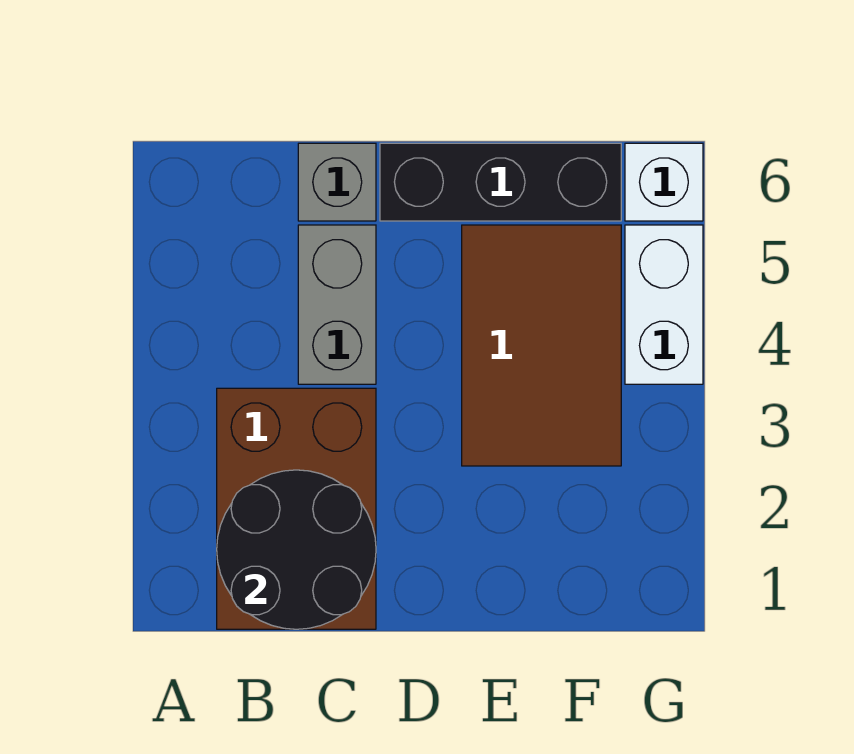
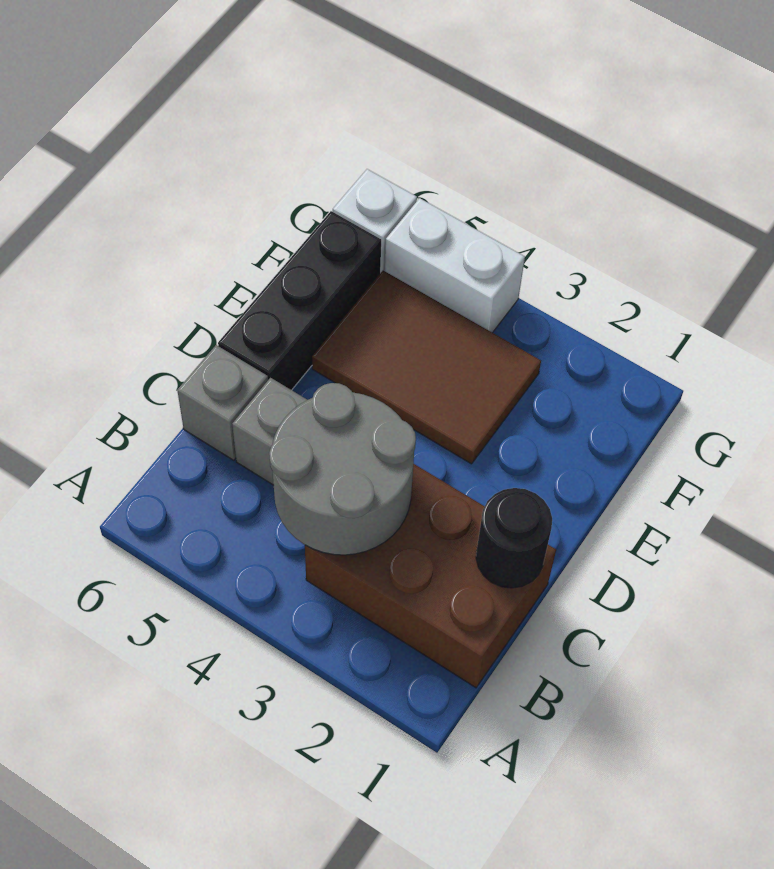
black 2x2 round brick [217,470,376,629] -> black 1x1 round brick [476,488,552,588]
none -> grey 2x2 round brick [269,383,416,555]

